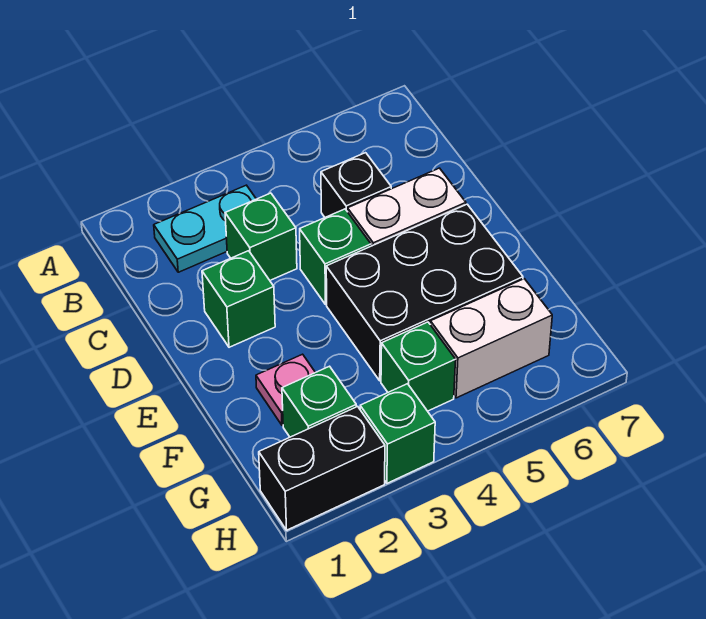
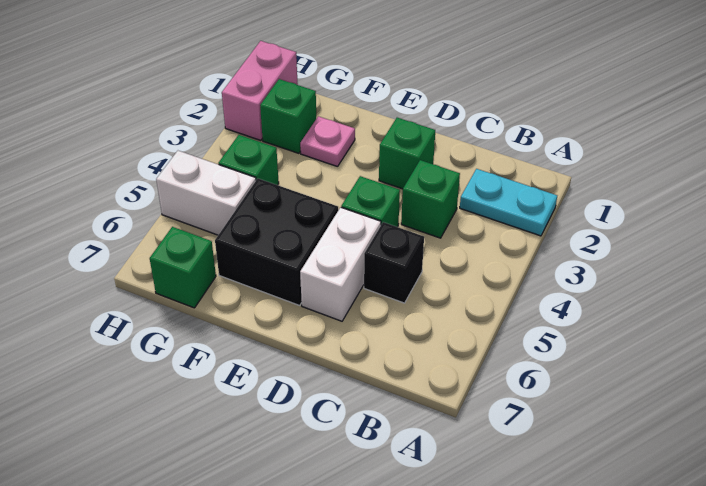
cyan 1x2 plate [154,185,256,272] -> cyan 1x2 plate turned to [460,169,557,236]
black 2x3 brick [326,204,523,381] -> black 2x2 brick [215,179,338,305]
white 1x2 brick [430,279,552,398] -> white 1x2 brick turned to [156,151,256,235]
black 1x2 brick [259,406,385,530] -> pink 1x2 brick [222,41,298,140]
green 1x1 brick [360,384,435,483] -> green 1x1 brick moved to [150,227,216,308]

